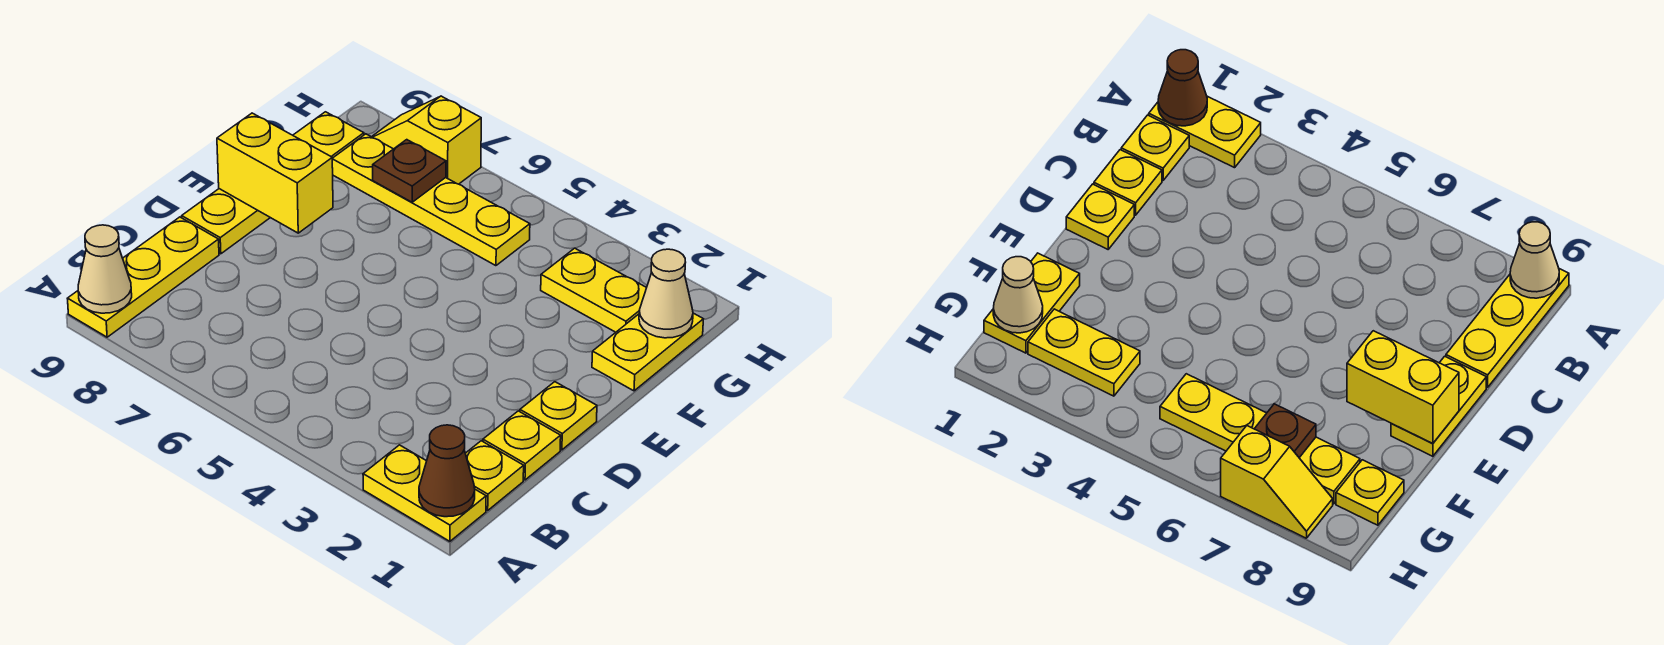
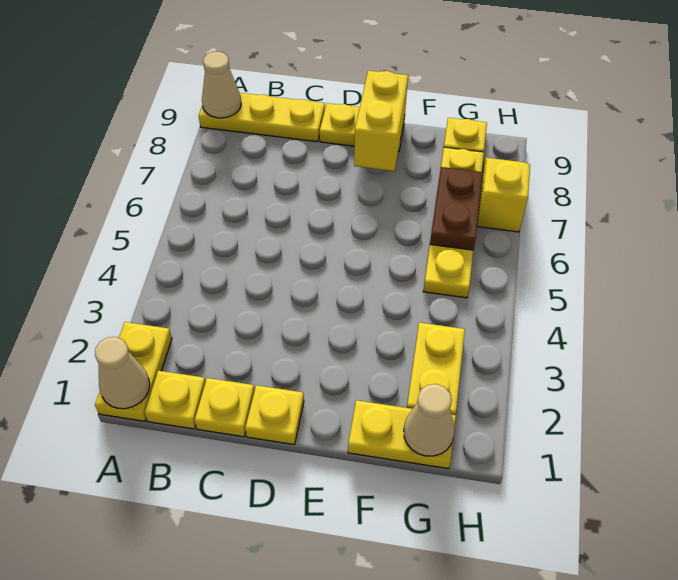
brown 1x1 cone [419,425,475,517] -> tan 1x1 cone [95,337,150,409]
brown 1x1 plate [373,140,446,202] -> brown 1x2 plate [430,167,483,250]

